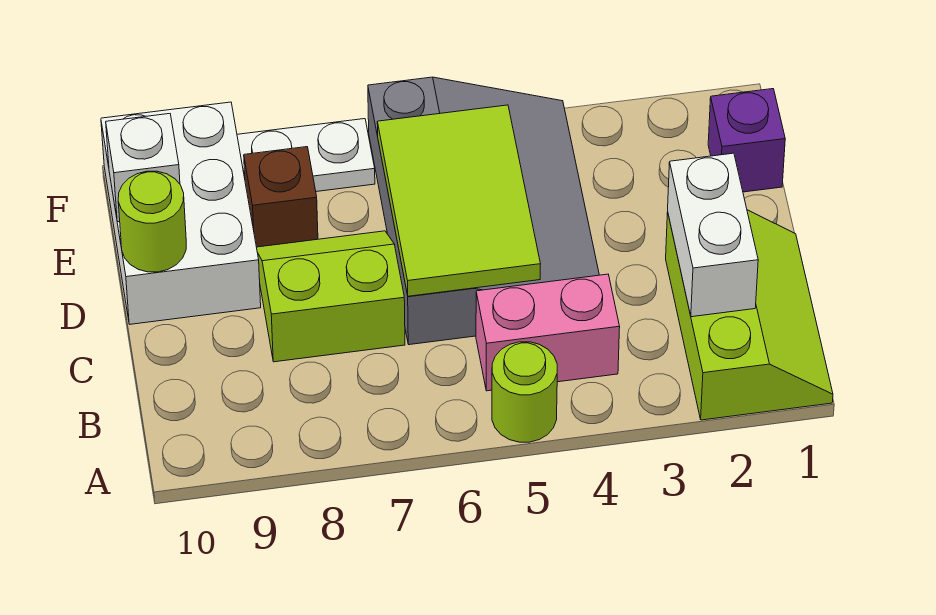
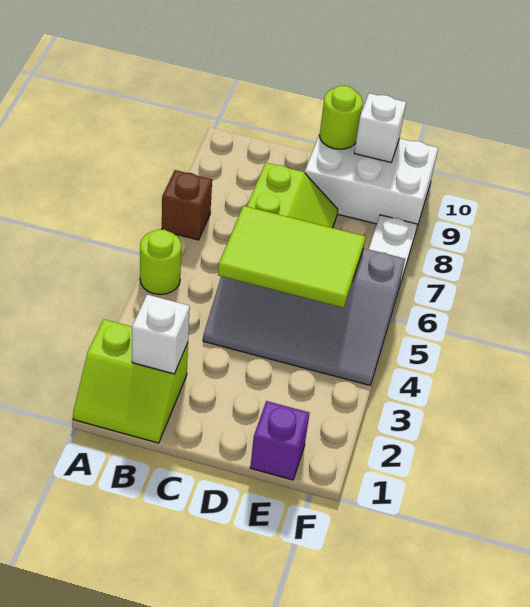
lime 2x3 slope [666,210,833,420] -> lime 2x2 slope [73,319,188,443]
white 1x2 brick [668,153,758,317] -> white 1x1 brick [132,295,190,374]
pink 1x2 brick [476,274,620,391] -> none
brown 1x1 brick [244,147,318,247] -> brown 1x1 brick moved to [162,170,212,240]

